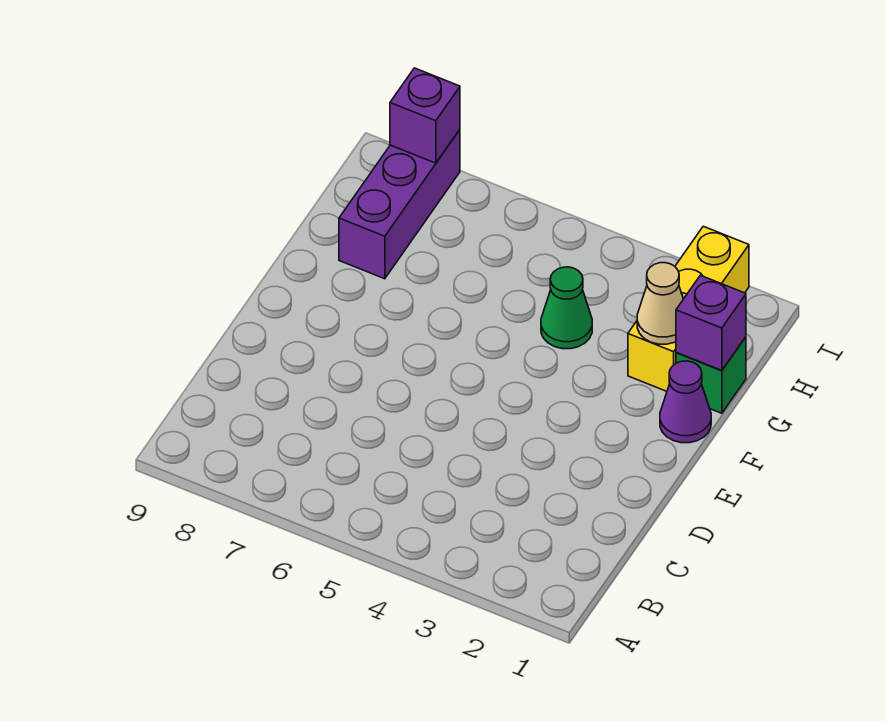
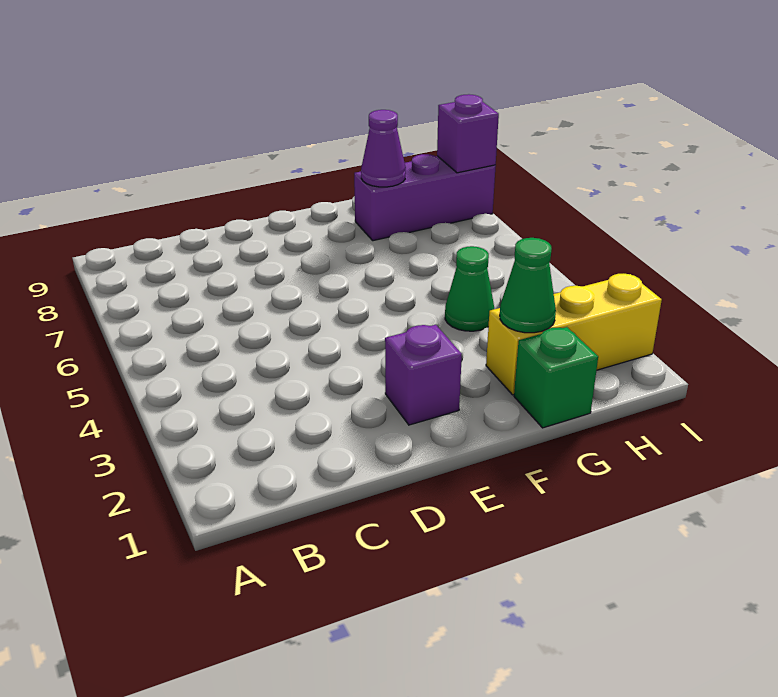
purple 1x1 cone [660,361,711,443] -> purple 1x1 cone moved to [361,110,406,187]
purple 1x1 brick [676,275,746,370] -> purple 1x1 brick moved to [385,325,462,425]
tan 1x1 cone [637,263,683,344] -> green 1x1 cone [500,238,556,333]

